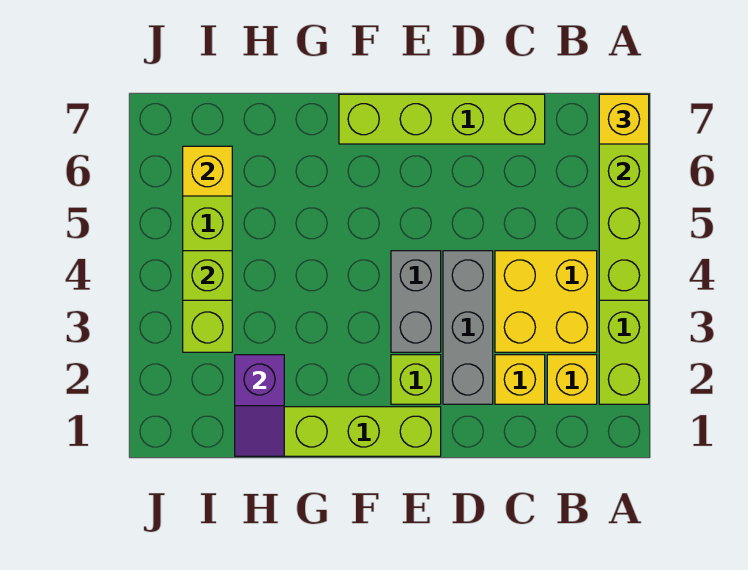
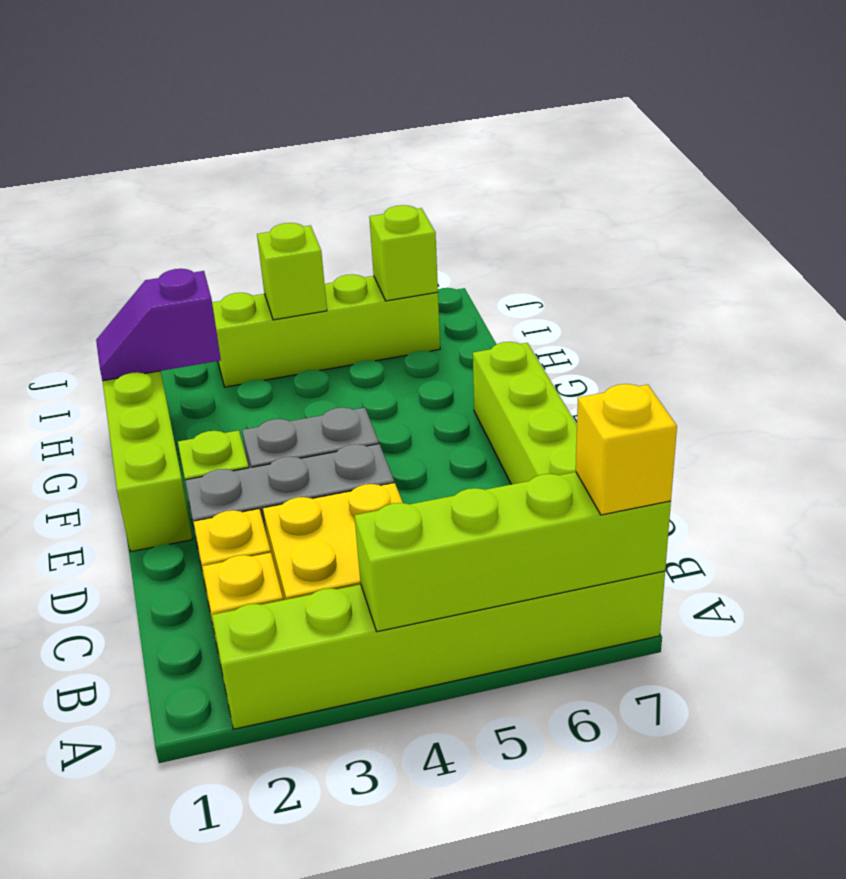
yellow 1x1 brick [183,146,232,196] -> lime 1x1 brick [369,205,438,301]

